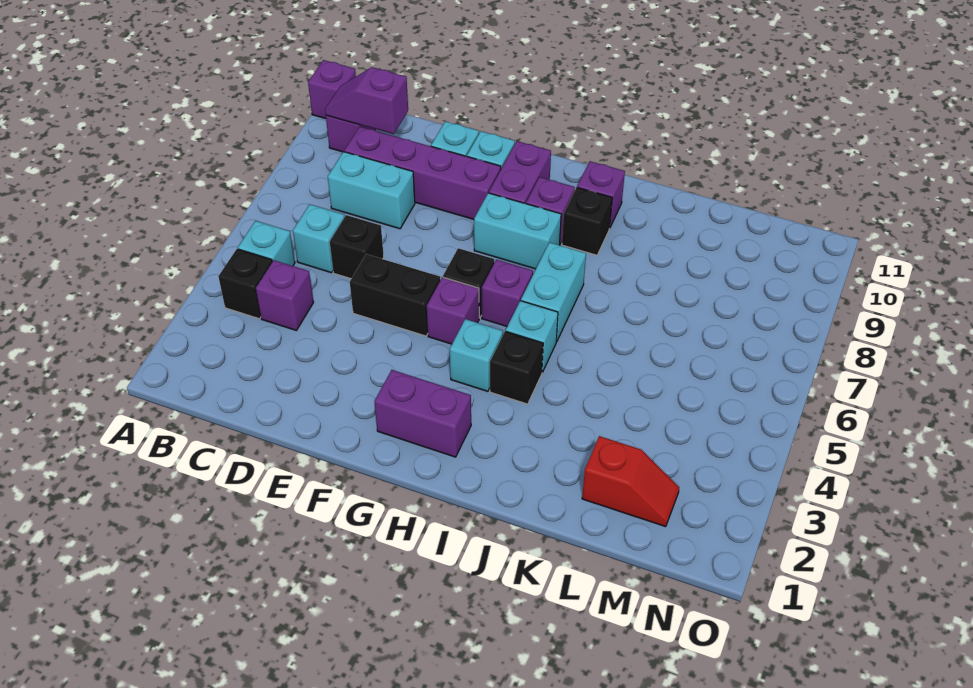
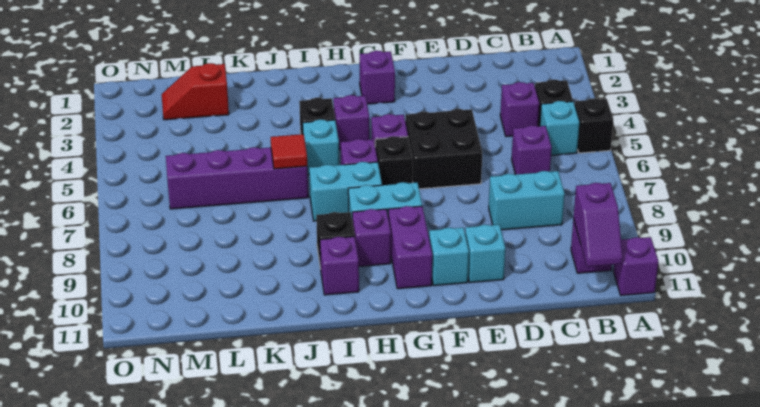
purple 1x2 slope [325,67,408,134] -> purple 1x2 slope turned to [573,183,623,267]
cyan 1x1 brick [293,204,344,273] -> purple 1x1 brick [512,125,552,175]
purple 1x4 brick [344,127,501,219] -> purple 1x4 brick moved to [166,147,308,209]
black 1x1 brick [330,215,384,279] -> black 1x1 brick moved to [575,98,613,153]
black 1x2 brick [350,254,440,336] -> black 2x2 brick [405,109,482,189]
purple 1x2 brick [374,370,471,457] -> purple 1x1 brick [360,51,395,104]
cyan 1x1 brick [450,319,503,391] -> purple 1x1 brick [333,95,370,150]
cyan 1x2 brick [521,242,586,342] -> cyan 1x2 brick turned to [309,162,382,221]
none -> red 1x1 tile [271,134,307,169]

